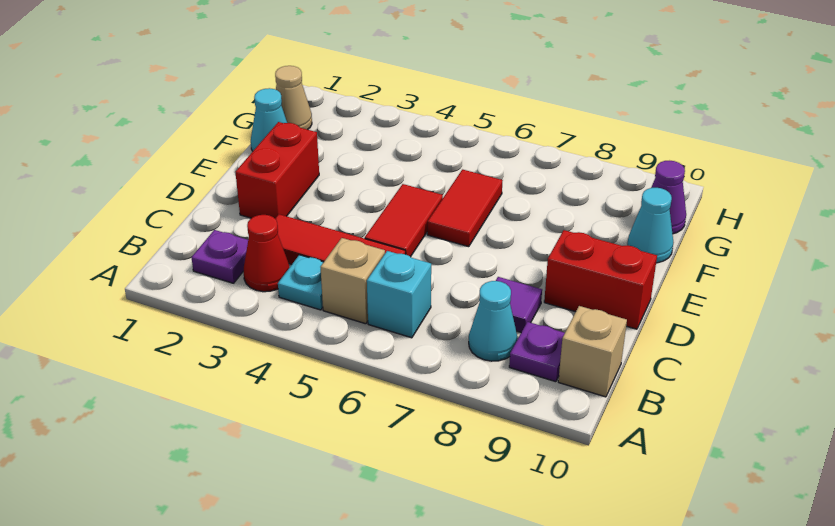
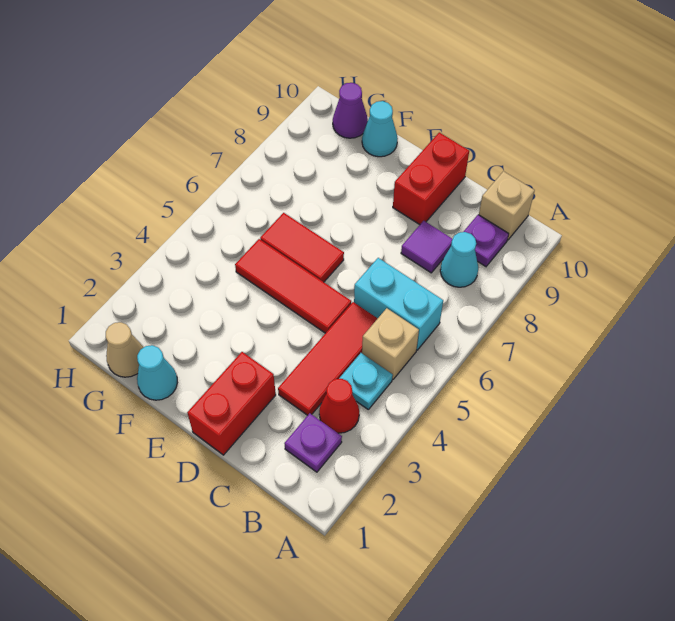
cyan 1x1 brick [367,251,431,338] -> cyan 1x2 brick [354,258,443,350]
red 1x2 brick [235,122,319,218] -> red 1x2 brick turned to [187,352,276,455]
red 1x2 tile [365,184,443,257] -> red 1x3 tile [235,239,351,333]

